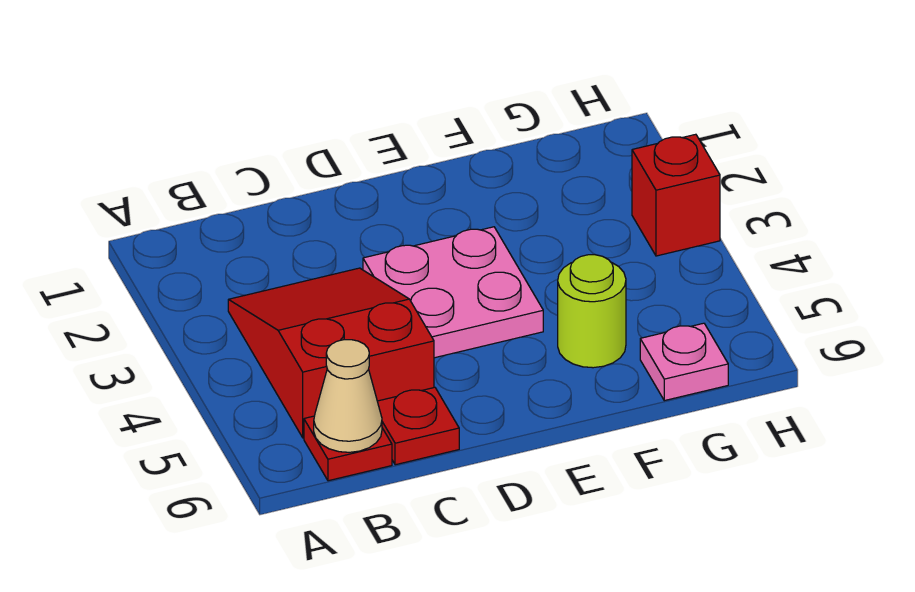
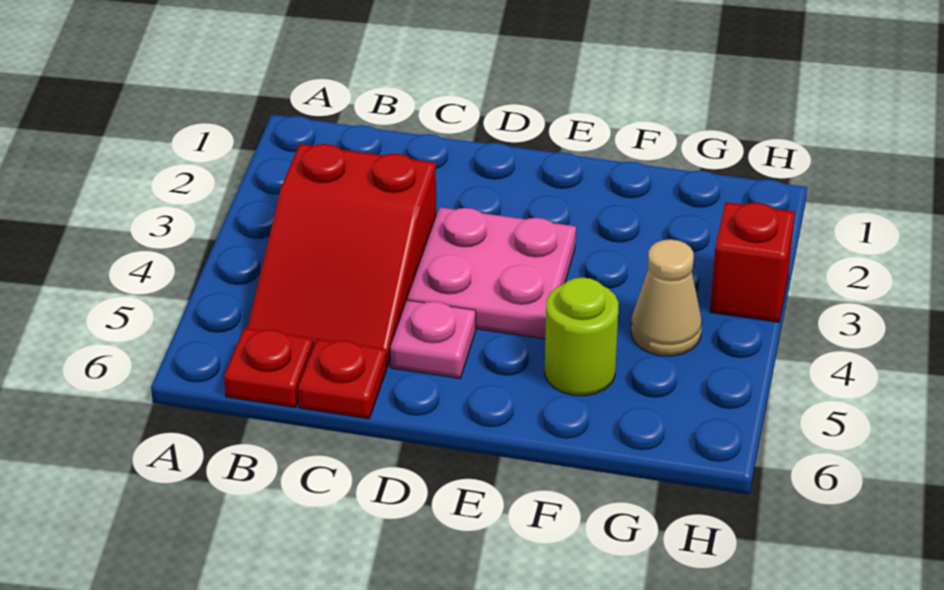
red 2x3 slope [228,268,434,438] -> red 2x3 slope turned to [247,144,436,367]
tan 1x1 cone [314,340,382,452] -> tan 1x1 cone moved to [631,239,702,356]
pink 1x1 plate [640,323,728,401] -> pink 1x1 plate moved to [390,300,476,378]

